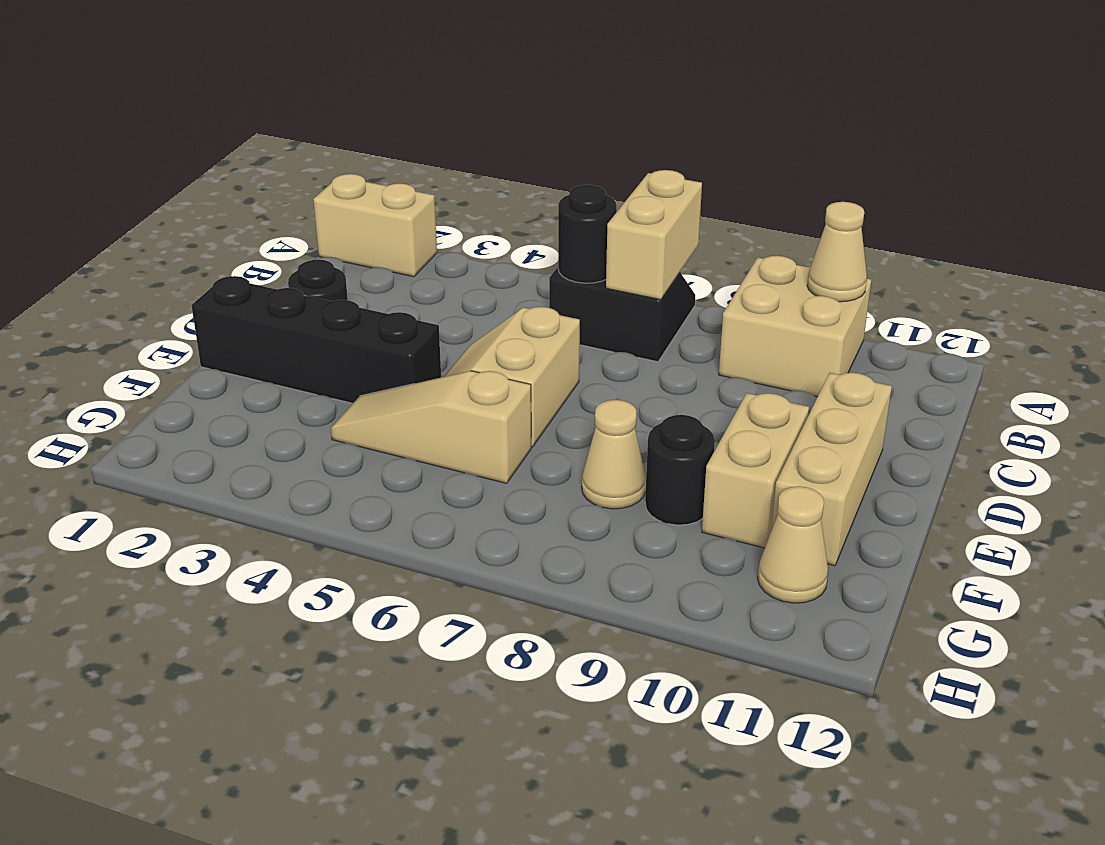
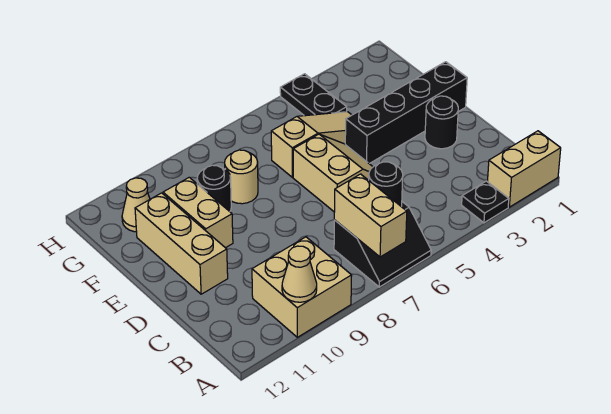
none -> black 1x1 plate [462,181,509,223]
tan 1x1 cone [582,400,646,509] -> tan 1x1 round brick [225,150,258,204]
none -> black 1x2 plate [280,74,347,116]

